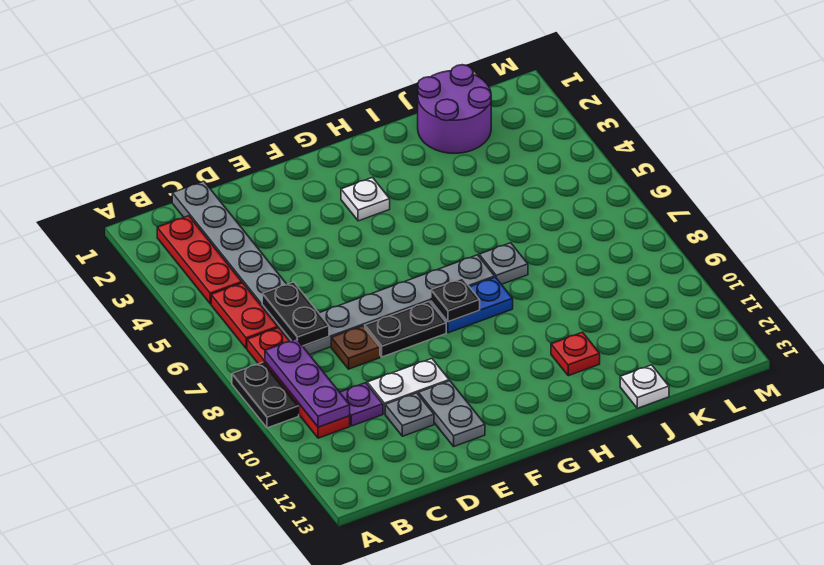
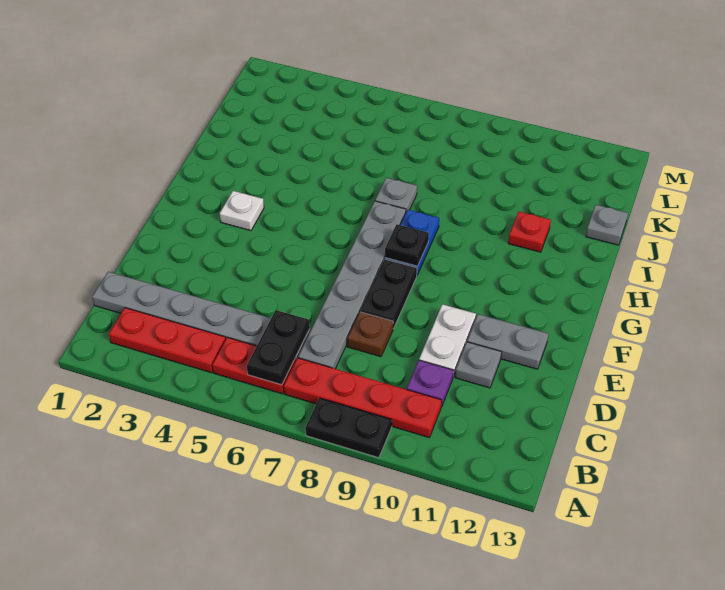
purple 1x3 plate [265,339,350,427] -> none
black 1x2 plate [262,282,329,346] -> black 1x2 plate turned to [247,310,310,385]
purple 2x2 round brick [418,65,491,153] -> none
white 1x1 plate [620,365,669,408] -> grey 1x1 plate [586,205,628,245]

